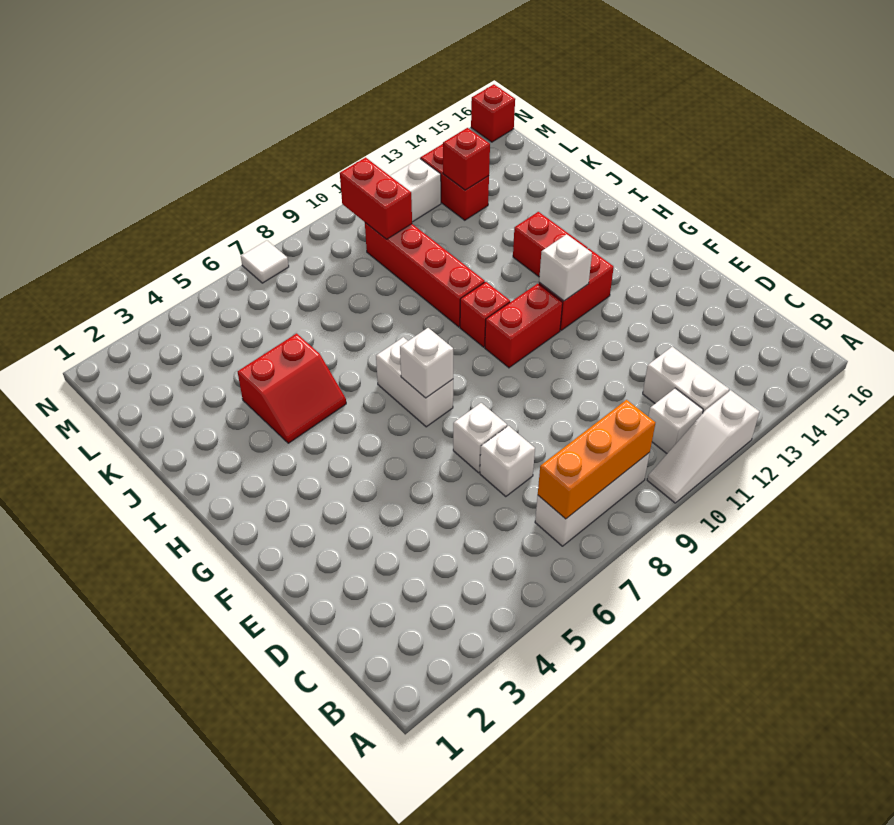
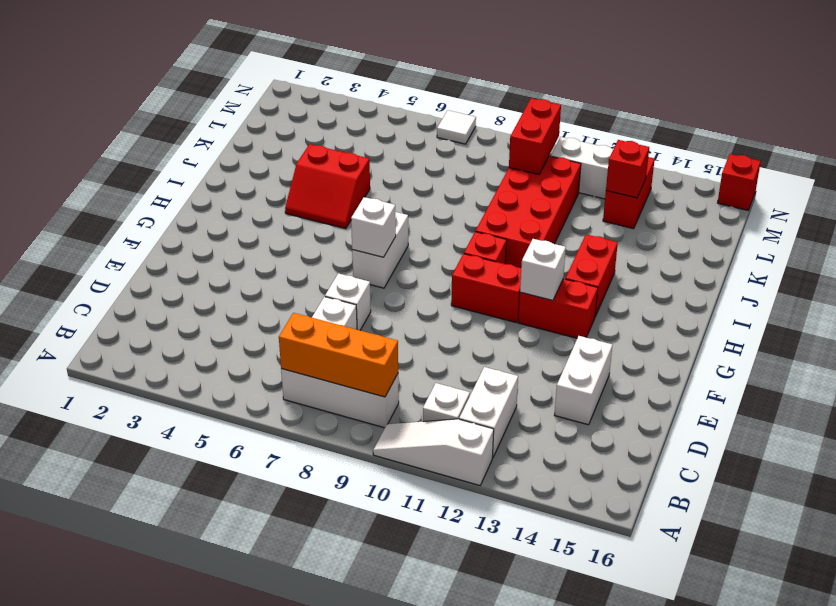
none -> white 1x2 brick [555,336,612,425]
red 1x4 brick [365,223,485,327] -> red 2x4 brick [476,156,581,268]

